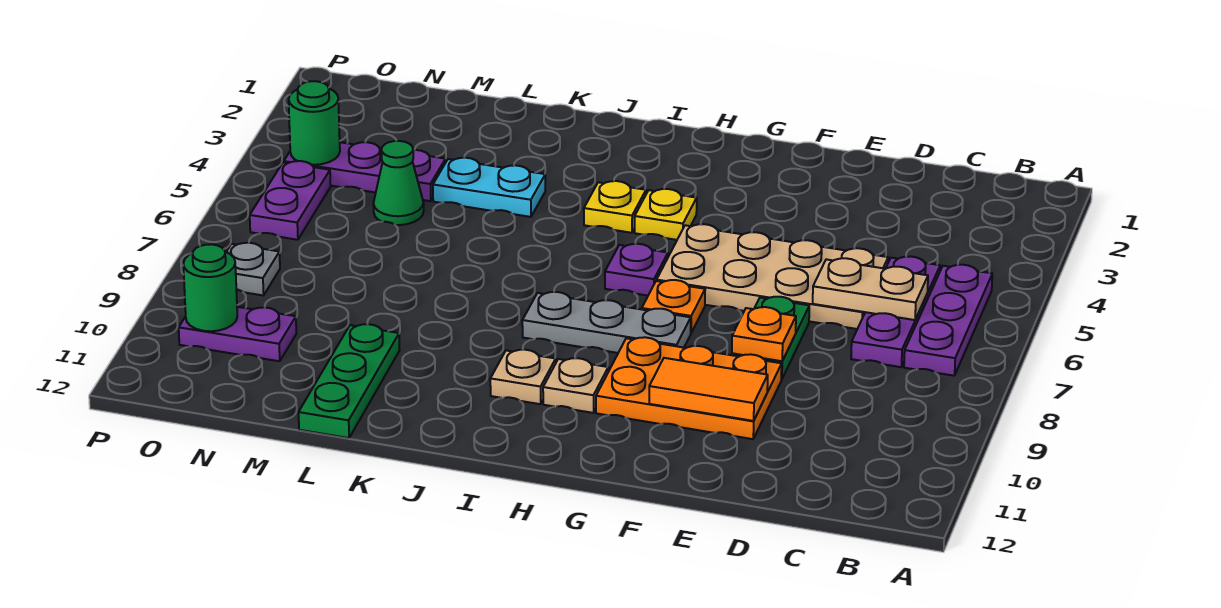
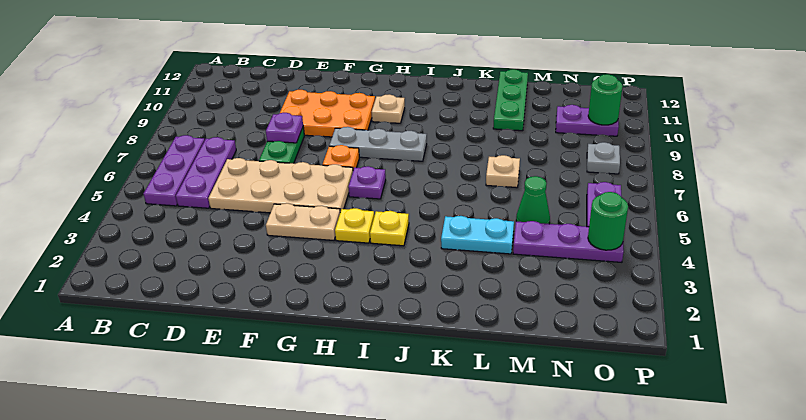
tan 1x2 plate [813,258,928,320] -> tan 1x2 plate moved to [266,203,340,240]
orange 1x1 plate [732,307,796,361] -> purple 1x1 plate [266,113,303,143]
orange 1x2 tile [649,358,768,421] -> none
tan 1x1 plate [490,350,556,404] -> tan 1x1 plate moved to [486,155,520,188]

